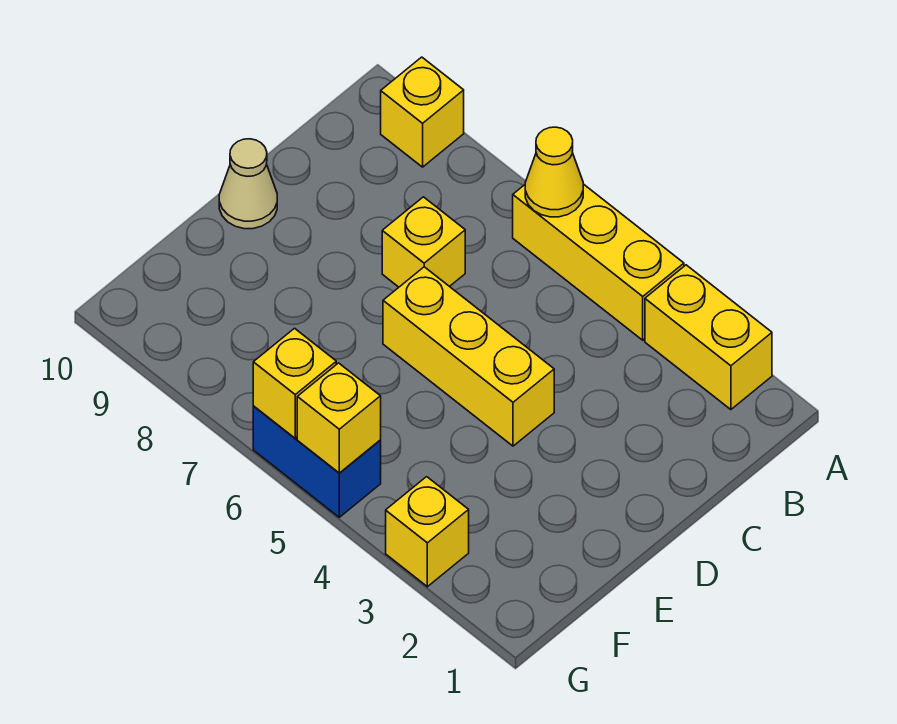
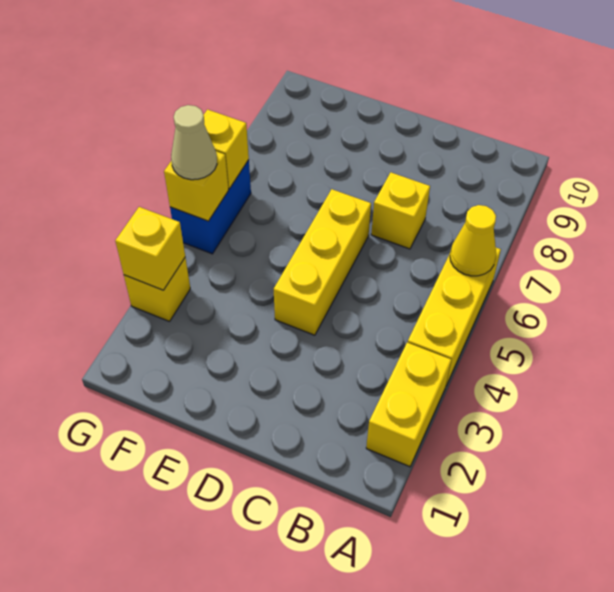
yellow 1x1 brick [381,57,464,167] -> yellow 1x1 brick moved to [115,207,185,290]
tan 1x1 cone [219,139,277,229] -> tan 1x1 cone moved to [171,105,217,180]

